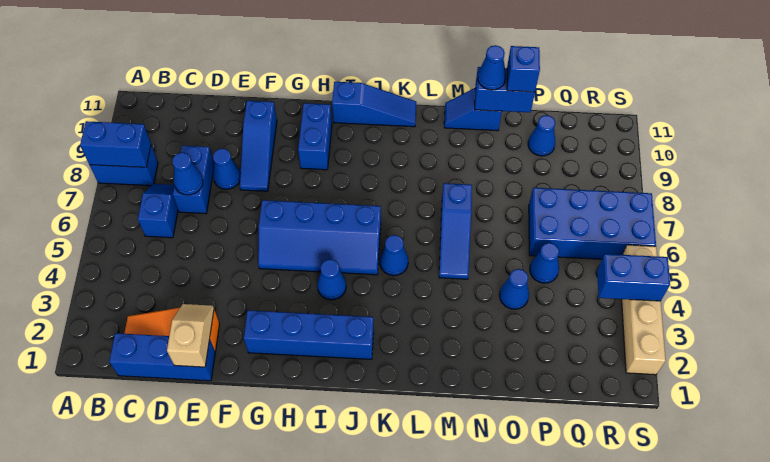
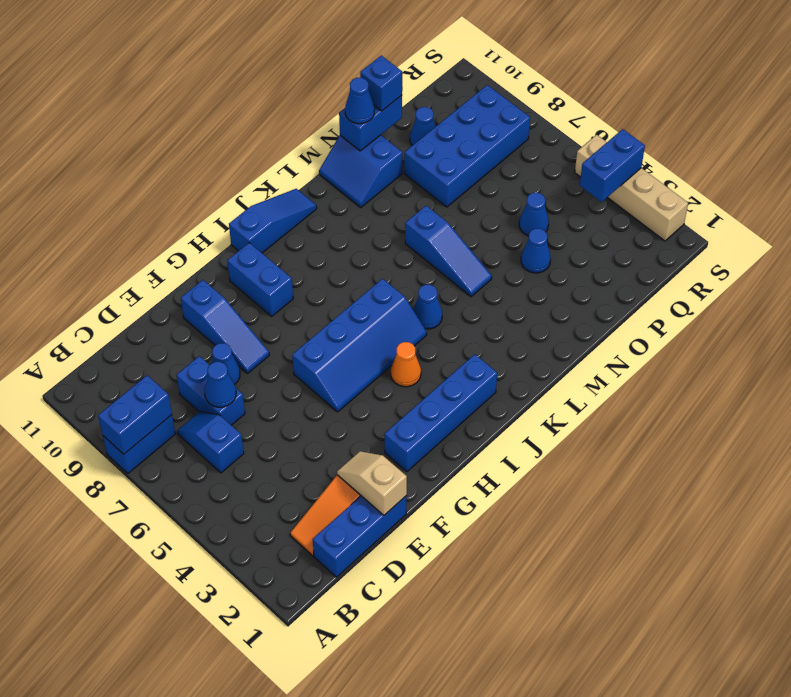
blue 1x1 cone [317,259,346,300] -> orange 1x1 cone [391,342,421,387]
blue 1x2 slope [444,88,502,131] -> blue 2x2 slope [319,135,402,207]
blue 2x4 brick [529,188,656,259] -> blue 2x4 brick moved to [404,85,530,207]

